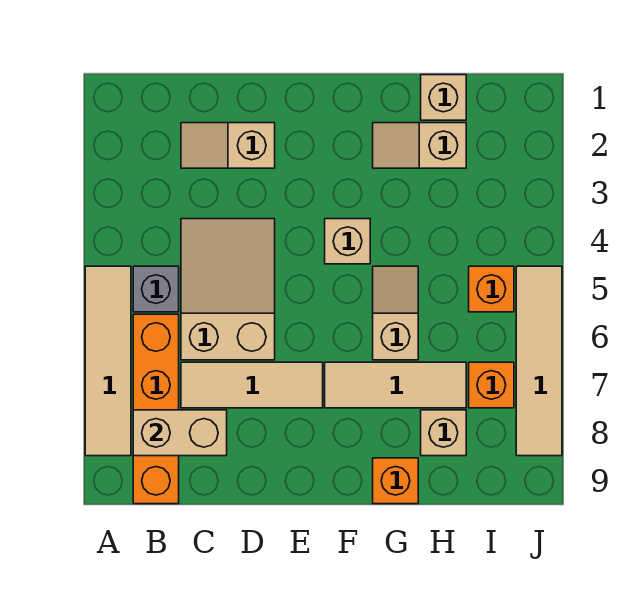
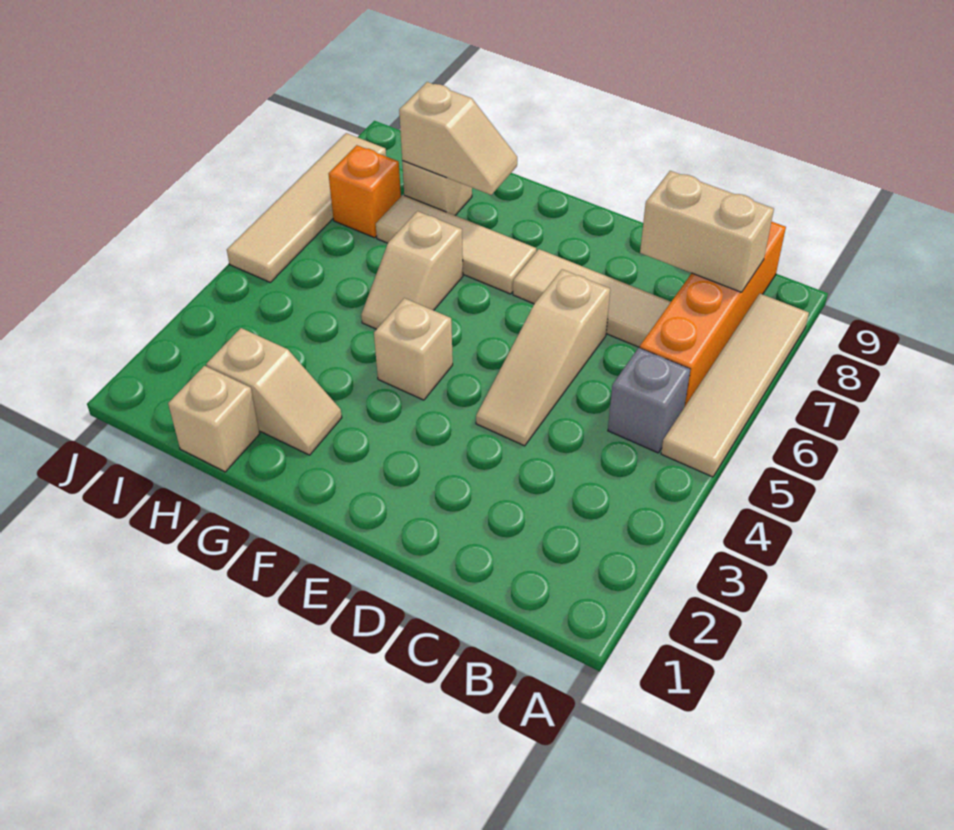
tan 1x2 slope [181,123,275,168] -> tan 1x2 slope moved to [399,82,517,195]
tan 2x3 slope [181,219,275,360] -> tan 1x3 slope [476,269,610,446]
orange 1x1 brick [373,458,418,504] -> none
orange 1x1 brick [469,266,514,312] -> none

